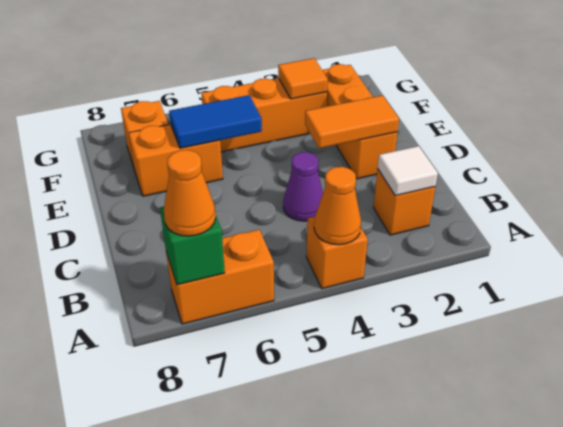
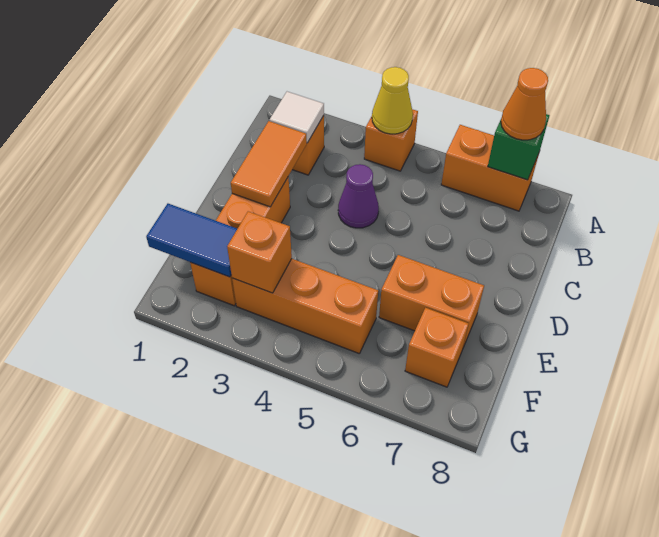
orange 1x1 cone [314,167,361,245] -> yellow 1x1 cone [372,67,413,134]
orange 1x2 tile [305,95,399,148] -> orange 1x2 tile turned to [231,121,307,207]
blue 1x2 tile [169,95,262,148] -> blue 1x2 tile moved to [146,204,237,277]
orange 1x1 tile [278,58,328,99] -> orange 1x1 brick [227,211,292,293]

